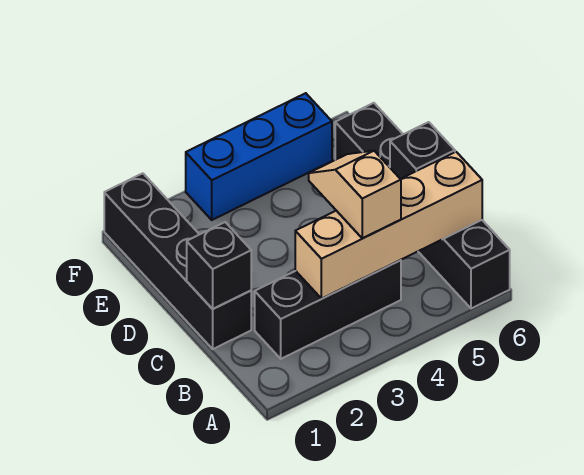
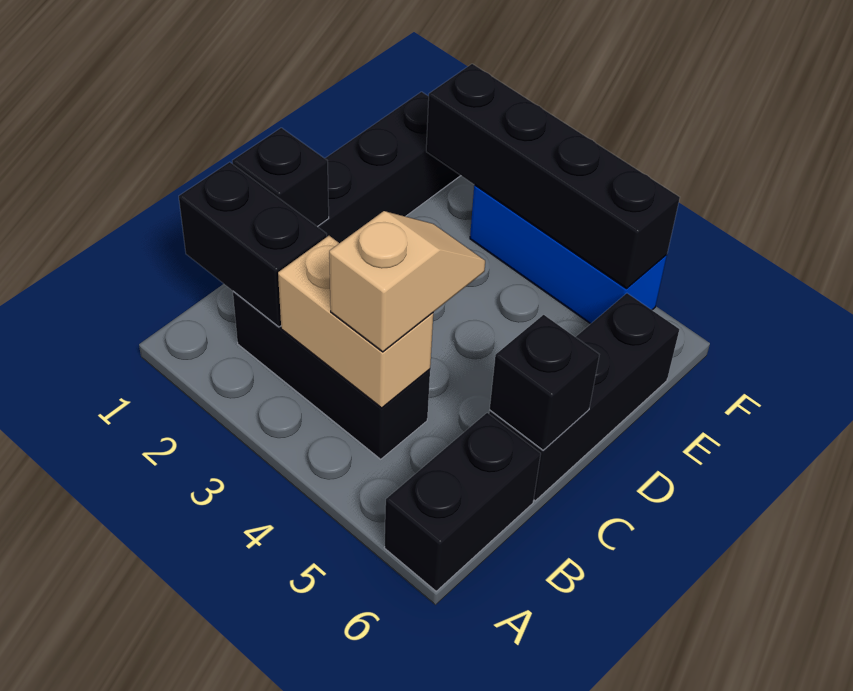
none -> black 1x2 brick [179,162,327,327]
tan 1x4 brick [295,152,482,299] -> tan 1x2 brick [278,236,433,408]
none -> black 1x4 brick [426,64,680,289]

